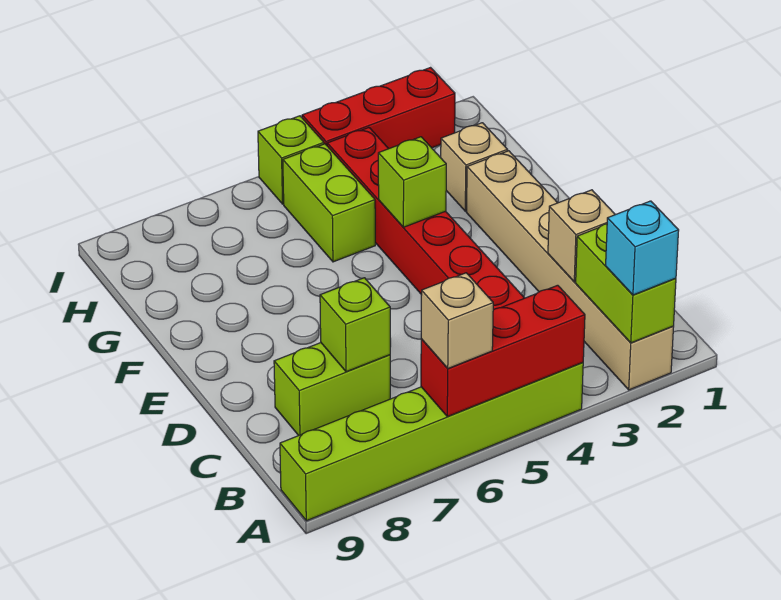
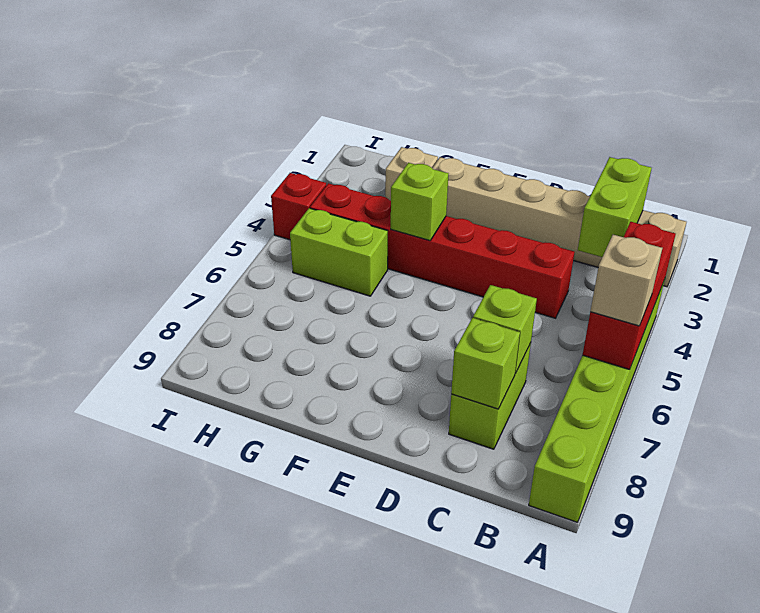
lime 1x2 brick [576,224,676,343] -> lime 1x2 brick turned to [578,157,652,257]
cyan 1x1 brick [606,201,679,295] -> none
tan 1x1 brick [548,190,615,282] -> none
red 1x3 brick [302,68,455,148] -> red 1x1 brick [271,173,326,240]
lime 1x1 brick [258,116,324,204] -> lime 1x1 brick moved to [451,318,520,409]

